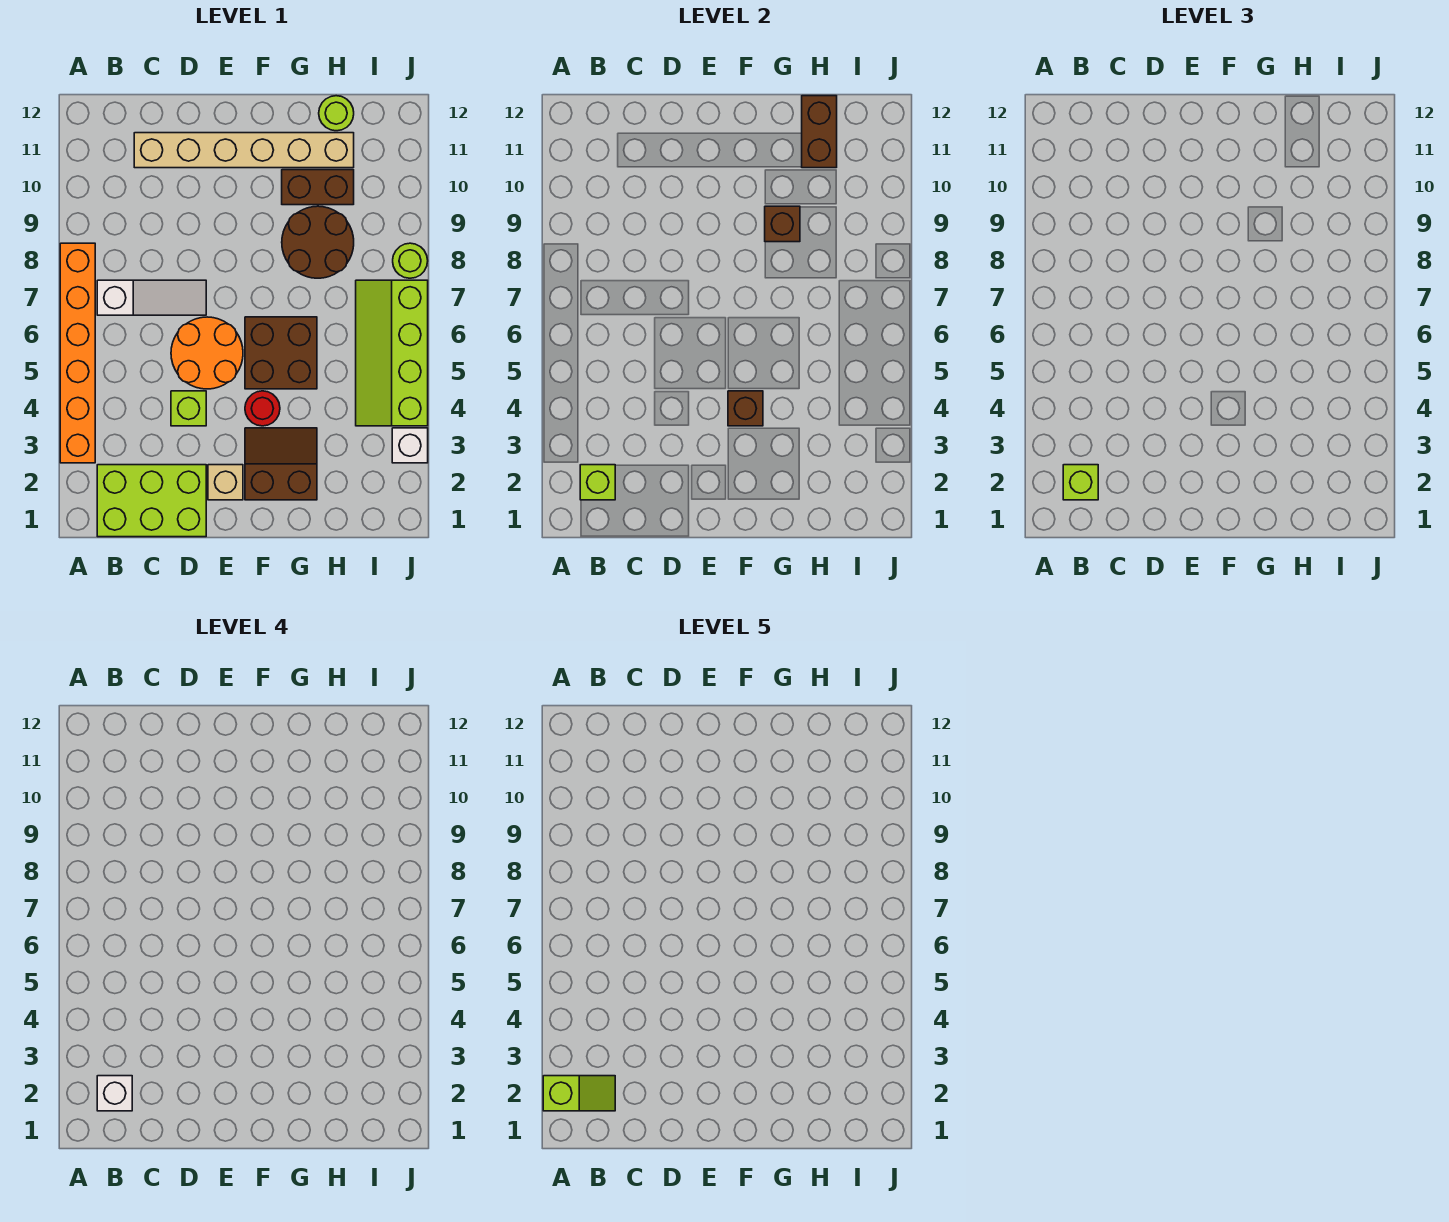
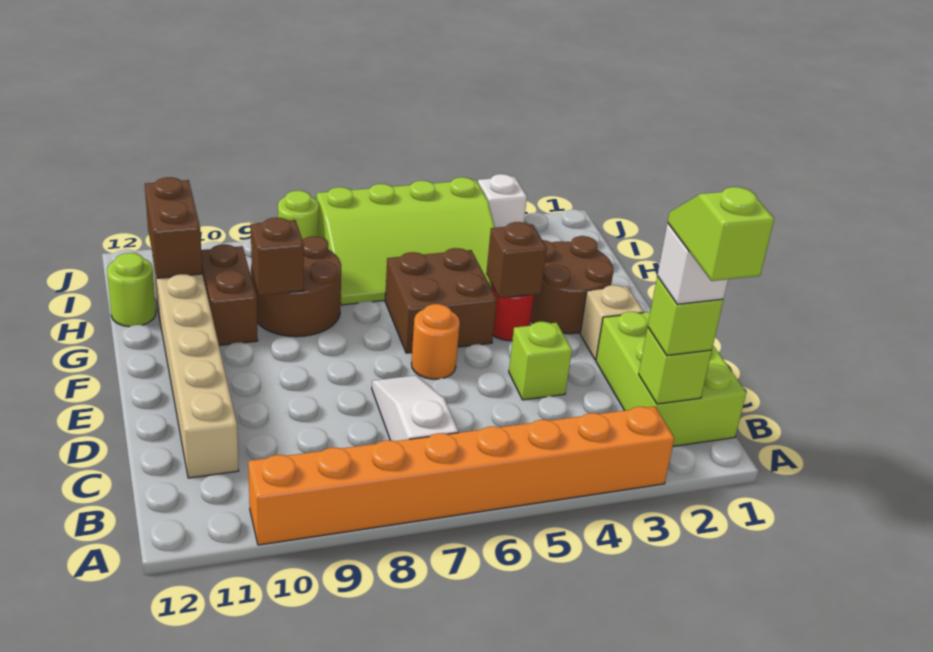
orange 1x6 brick [60,243,95,463] -> orange 1x8 brick [248,407,674,545]
orange 2x2 round brick [171,317,243,389] -> orange 1x1 round brick [411,304,460,379]
brown 2x2 slope [245,428,317,500] -> brown 2x2 round brick [531,236,613,334]
brown 1x2 brick [802,96,837,168] -> brown 1x2 brick turned to [145,177,202,278]
lime 2x4 slope [356,280,428,426] -> lime 3x4 slope [316,177,495,305]

